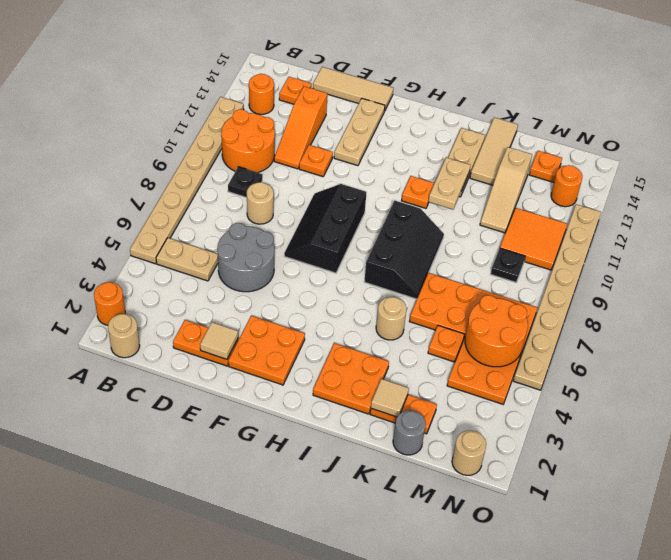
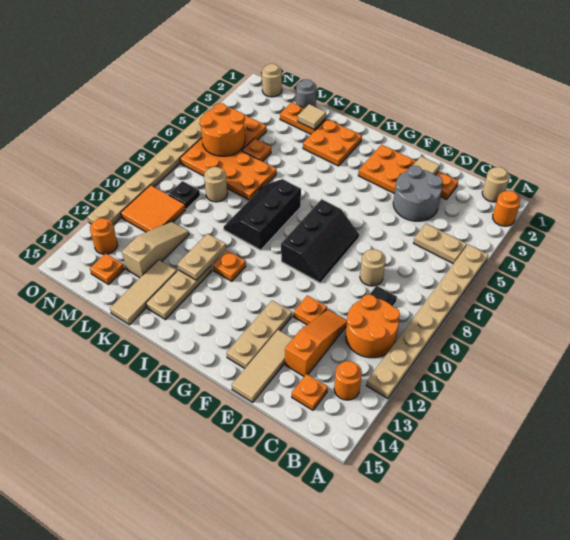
grey 2x2 round brick [217,223,274,292] -> grey 2x2 round brick moved to [393,166,443,221]
tan 1x3 tile [313,67,393,110] -> tan 1x3 tile turned to [232,330,293,402]
tan 1x1 round brick [376,297,407,340] -> tan 1x1 round brick moved to [204,167,228,202]

